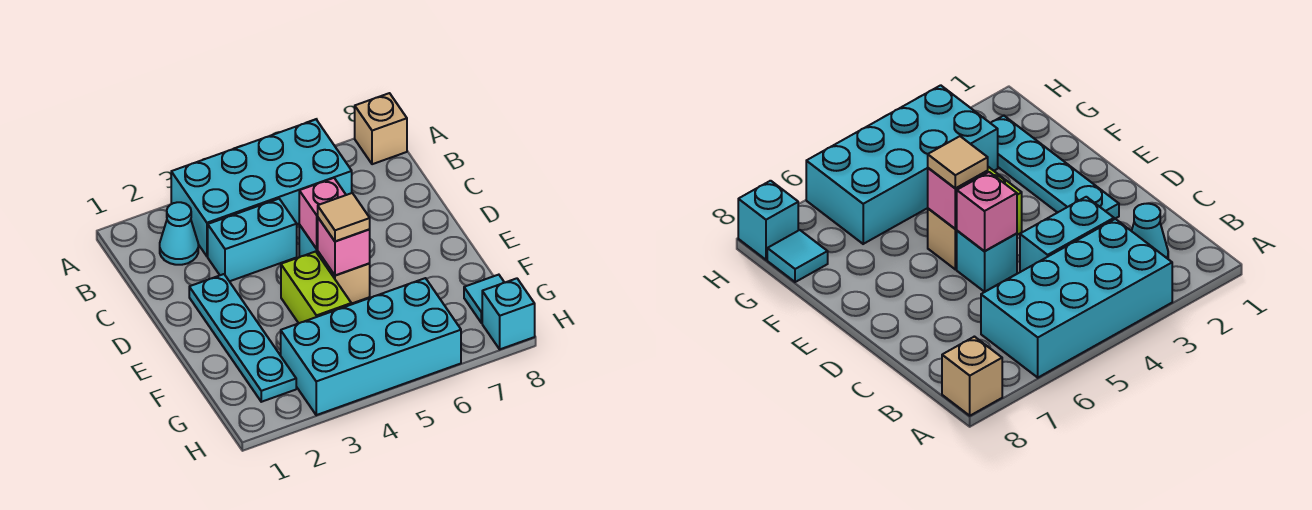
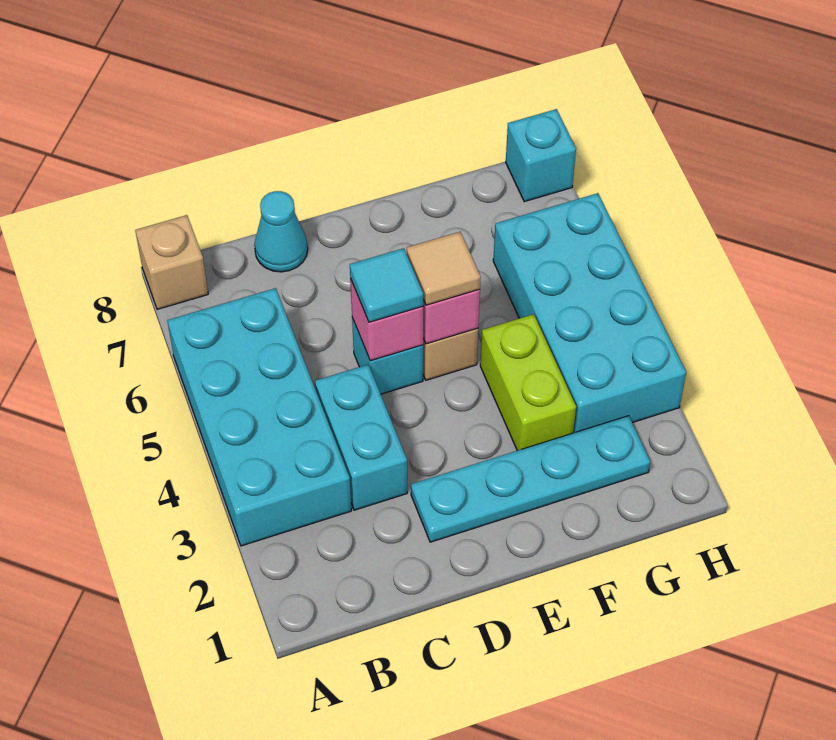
cyan 1x1 cone [160,202,198,265] -> cyan 1x1 cone moved to [254,191,308,272]
lime 1x2 brick [281,251,351,323] -> lime 1x2 brick turned to [480,314,576,451]
cyan 1x1 tile [464,275,504,323] -> cyan 1x1 tile moved to [350,248,423,322]

